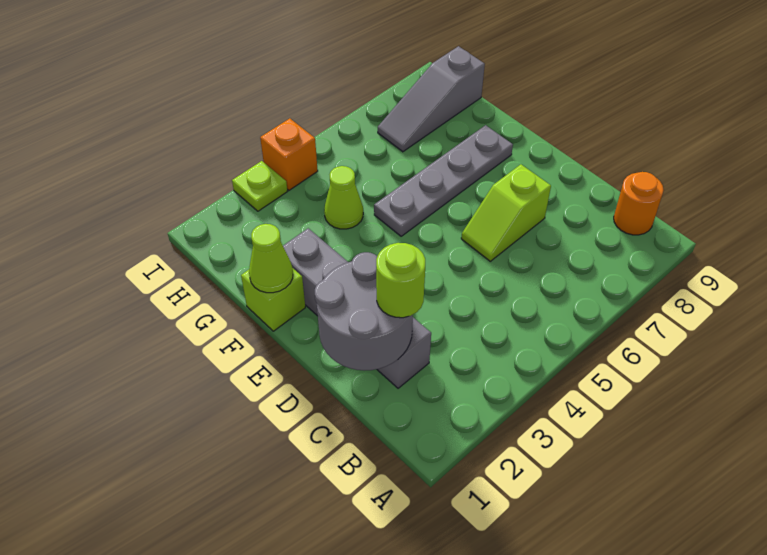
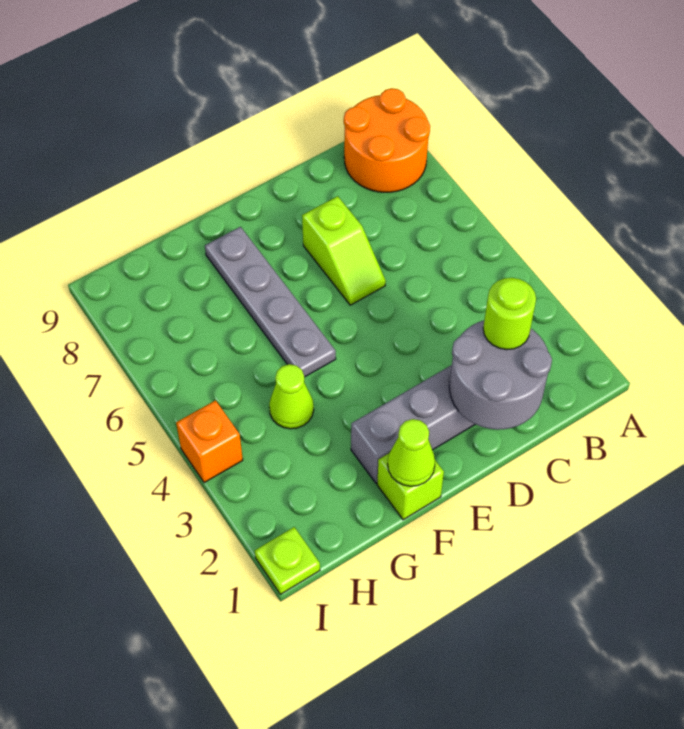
orange 1x1 round brick [614,172,664,235] -> orange 2x2 round brick [344,88,430,192]
grey 1x3 slope [378,46,485,152] -> none
lime 1x1 plate [232,161,287,211] -> lime 1x1 plate moved to [255,527,320,594]

